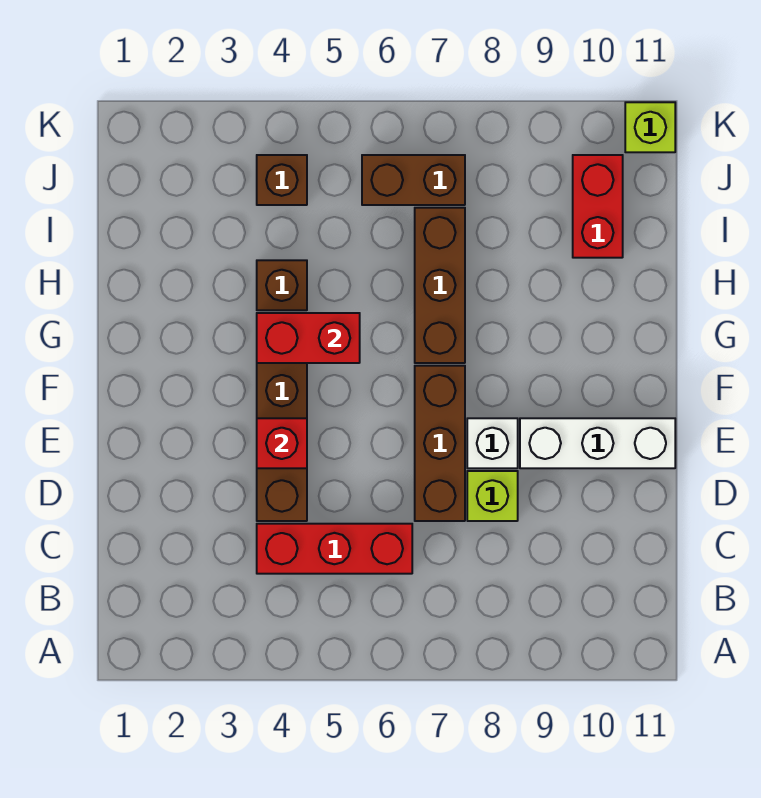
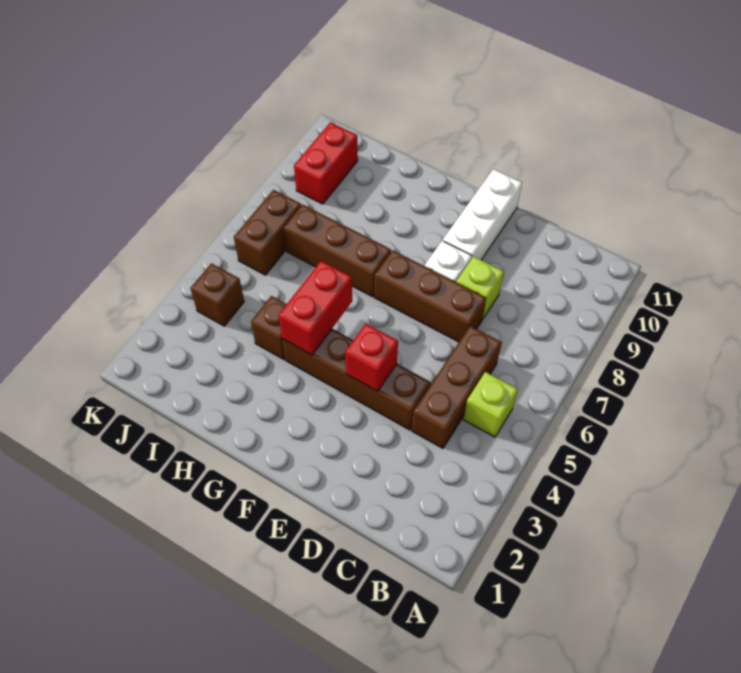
red 1x3 brick [257,524,412,574] -> brown 1x3 brick [412,326,502,448]
red 1x2 brick [573,155,623,258] -> red 1x2 brick turned to [294,122,358,204]
lime 1x1 brick [625,102,675,152] -> lime 1x1 brick moved to [463,372,518,437]

